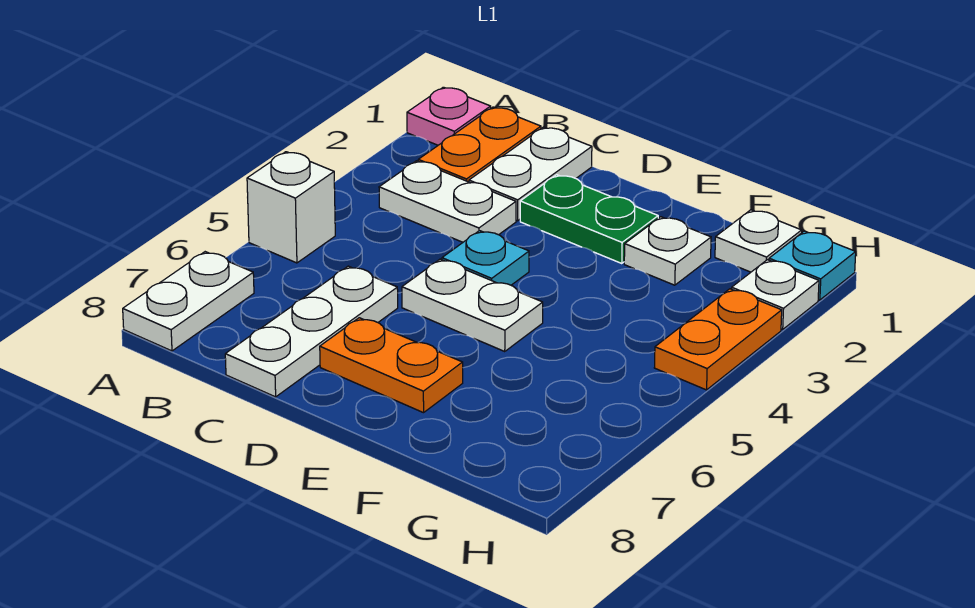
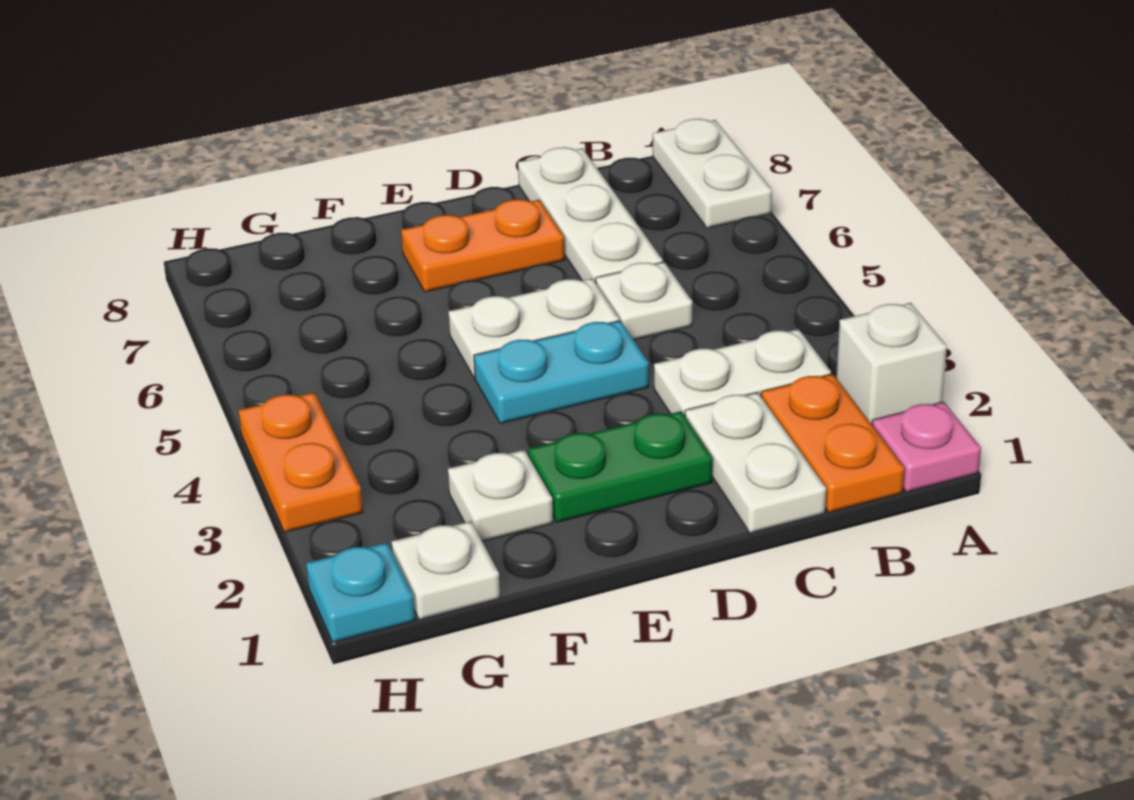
white 1x1 brick [247,152,335,263] -> white 1x1 brick moved to [836,303,947,424]
cyan 1x1 plate [442,231,529,285] -> cyan 1x2 plate [474,321,649,424]
white 1x1 plate [732,260,819,329] -> white 1x1 plate moved to [596,262,692,340]

